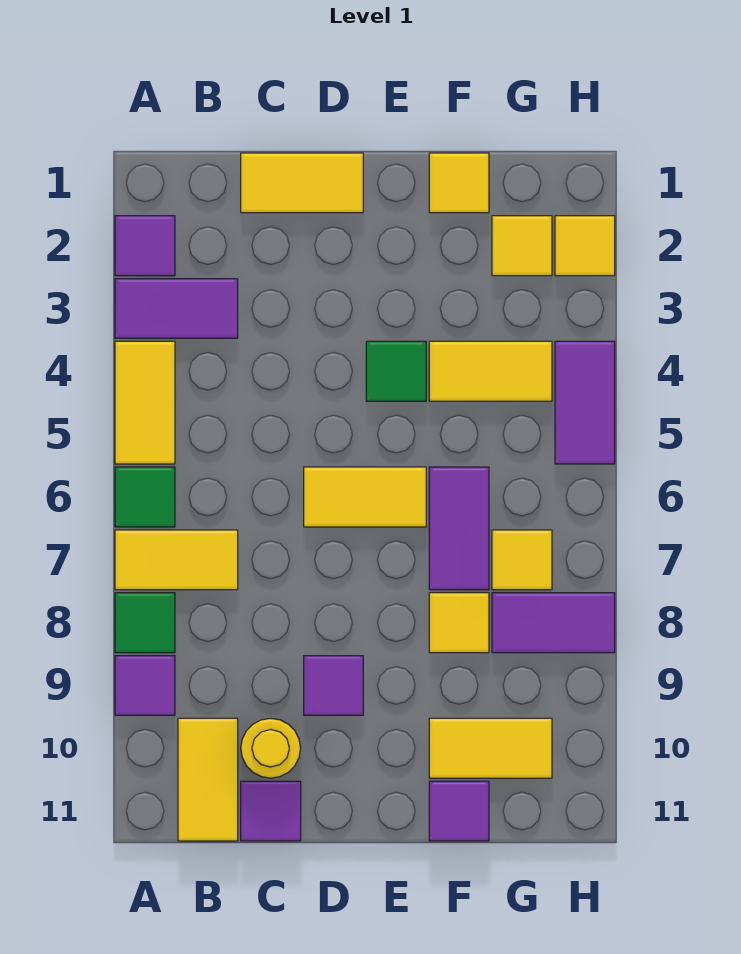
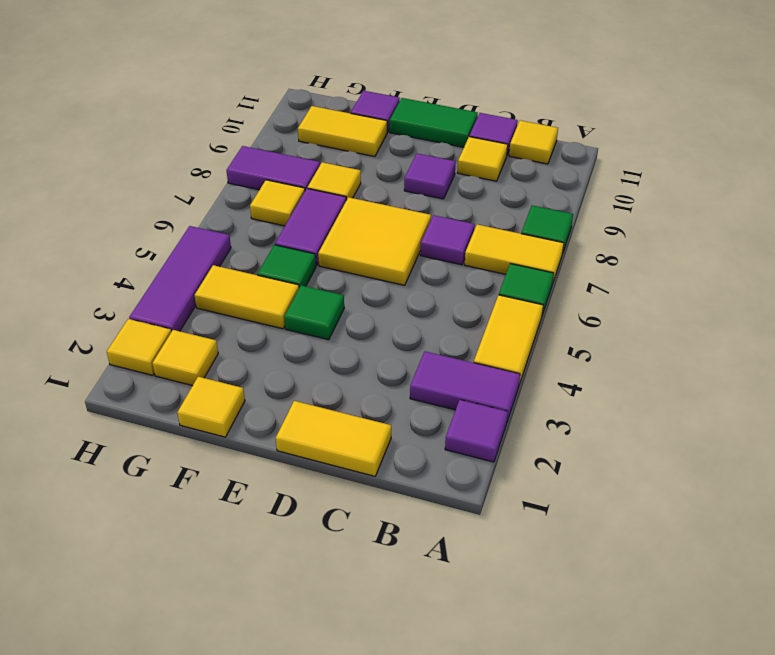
purple 1x1 tile [115,656,175,715] -> purple 1x1 tile moved to [420,215,475,265]
yellow 1x2 tile [178,718,238,841] -> yellow 1x1 tile [509,120,558,164]
yellow 1x1 round brick [241,718,301,778] -> yellow 1x1 tile [457,137,508,181]
yellow 1x2 tile [304,467,426,527] -> yellow 2x2 tile [318,197,431,285]
none -> green 1x2 tile [390,98,478,147]
none -> green 1x1 tile [258,245,316,288]
purple 1x2 tile [555,341,615,464] -> purple 1x3 tile [129,226,231,332]

